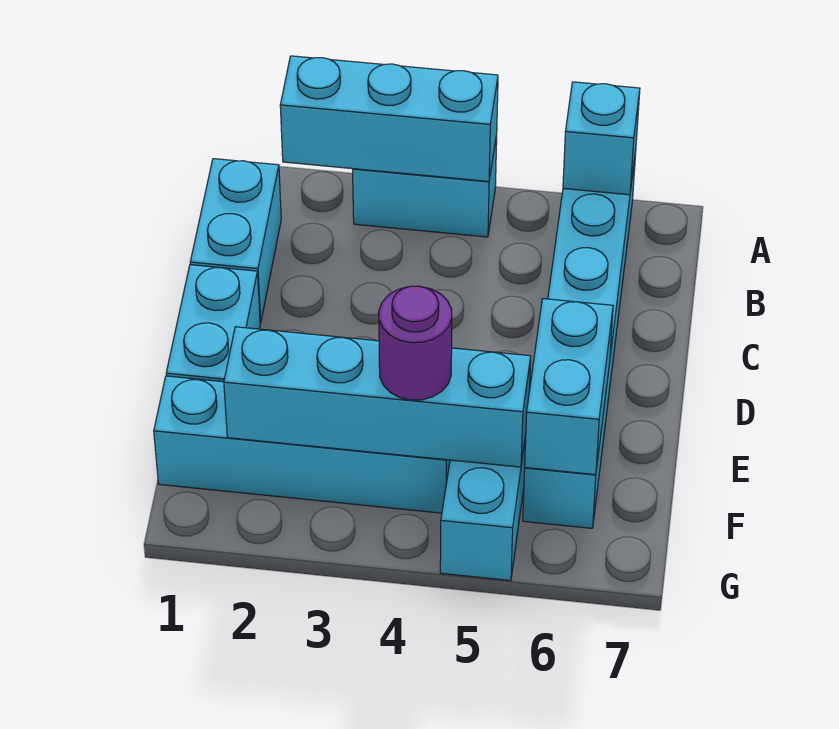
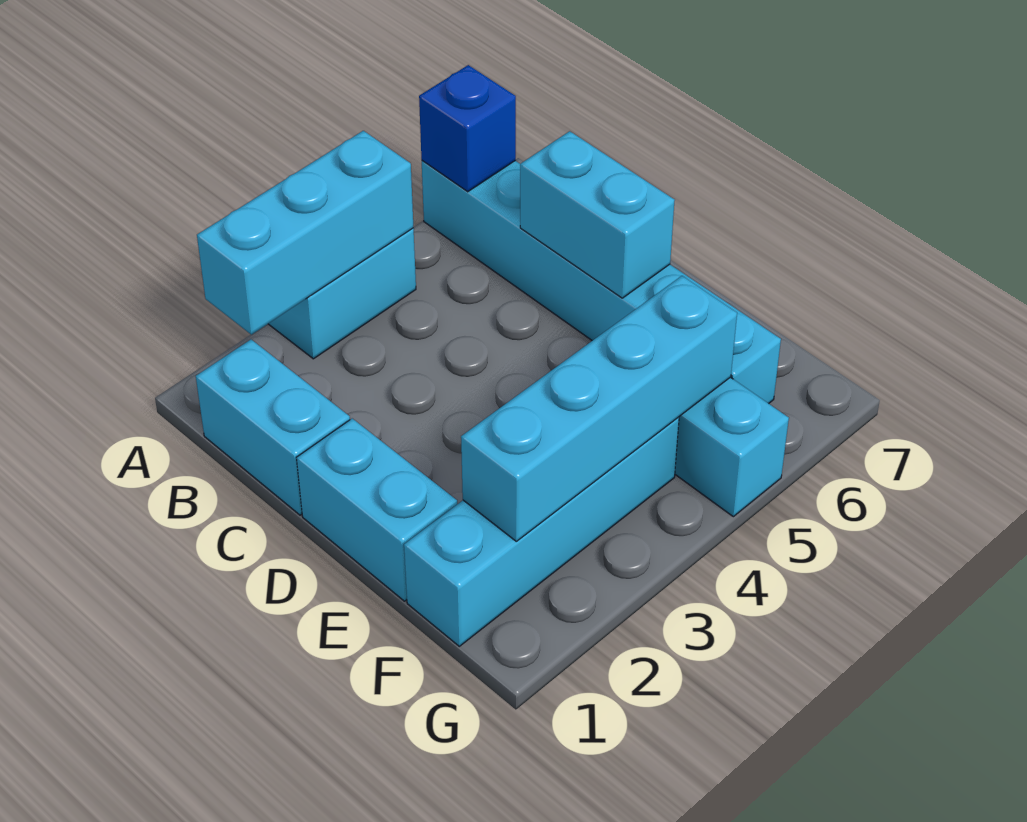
cyan 1x1 brick [563,82,640,195] -> blue 1x1 brick [419,65,516,192]
cyan 1x2 brick [525,299,613,475] -> cyan 1x2 brick moved to [520,131,675,298]
purple 1x1 round brick [379,286,452,400] -> none

